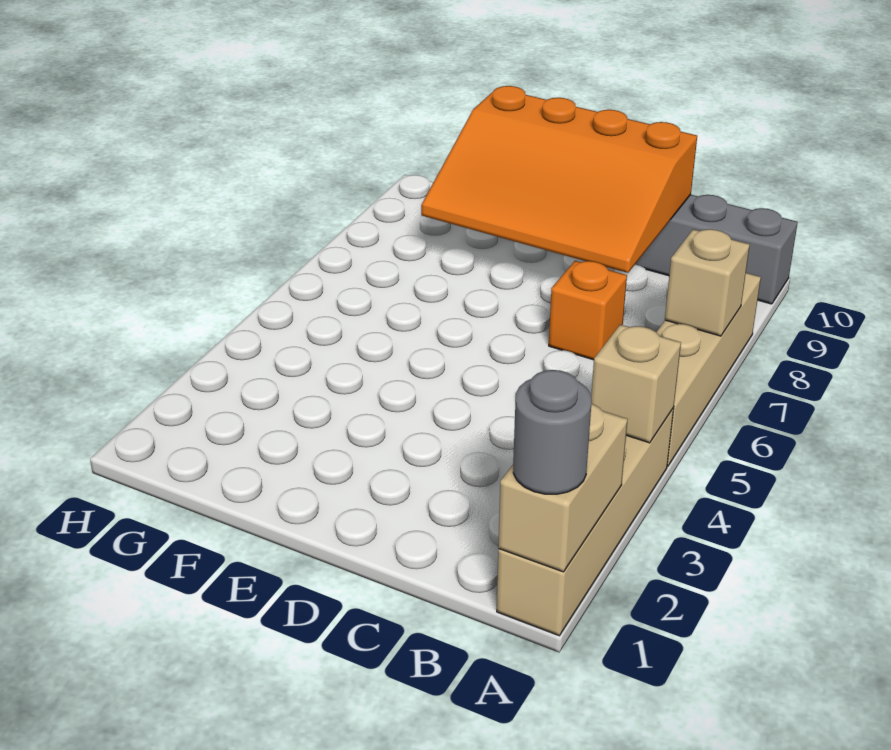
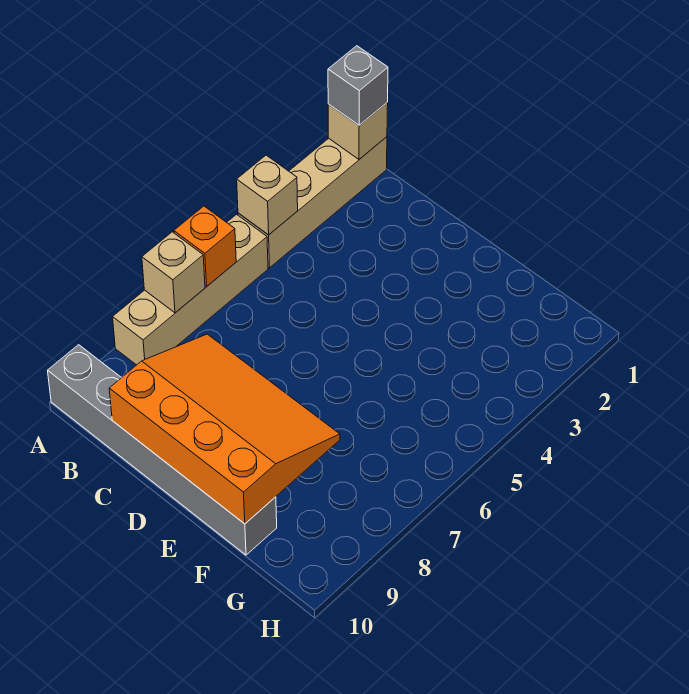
tan 1x2 brick [498,404,628,572] -> tan 1x1 brick [328,103,388,159]
grey 1x1 round brick [513,370,592,494] -> grey 1x1 brick [328,46,388,125]
orange 1x1 brick [549,261,627,360] -> orange 1x1 brick moved to [174,206,236,286]

